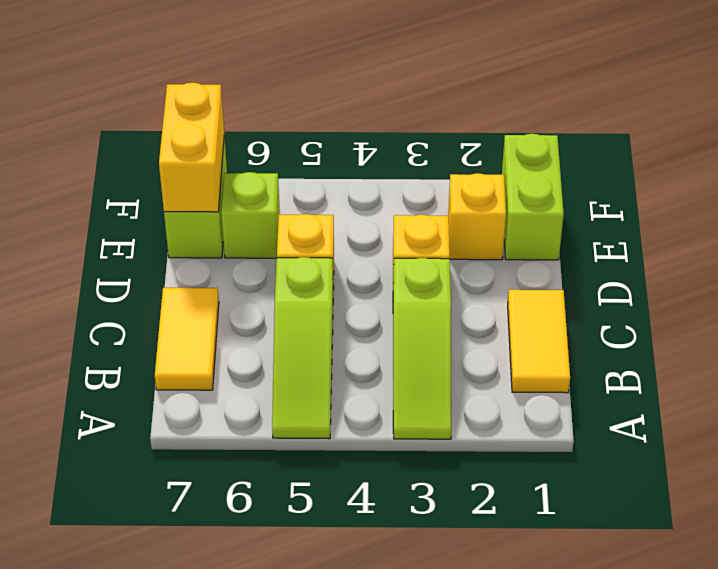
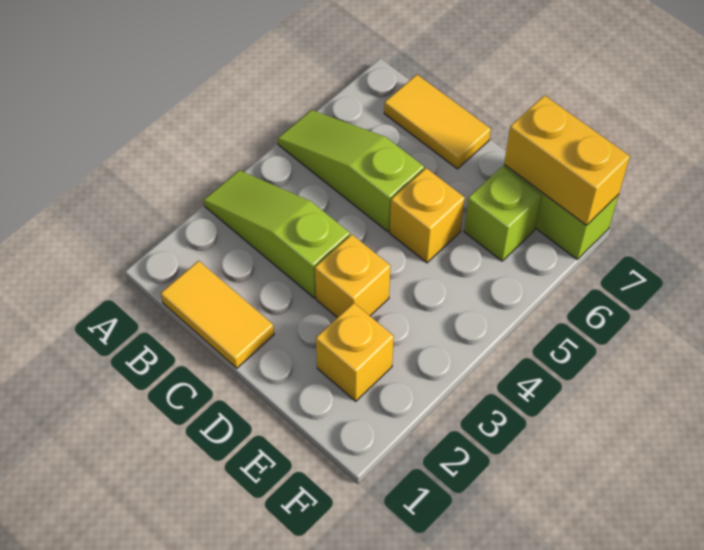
lime 1x2 brick [502,134,564,260] -> none

